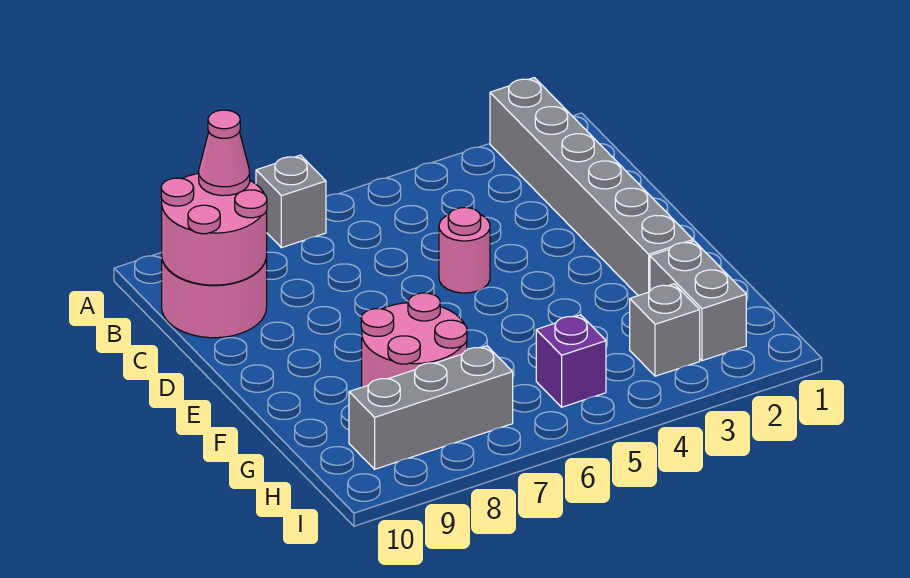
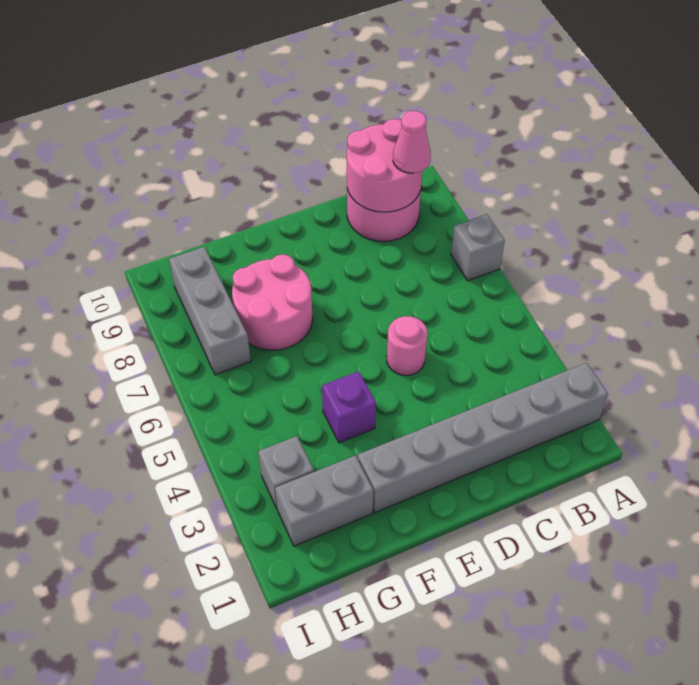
purple 1x1 brick [536,315,606,407] -> purple 1x1 brick moved to [322,371,376,443]

